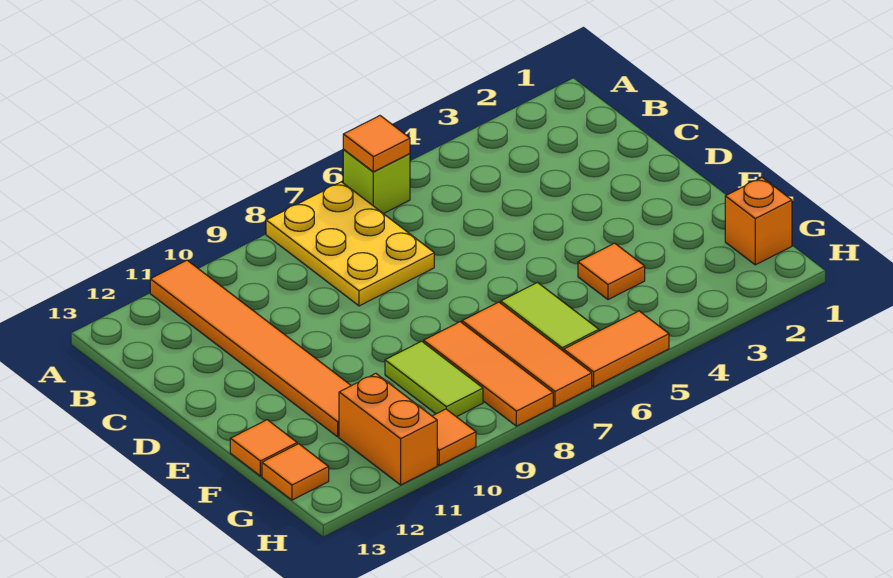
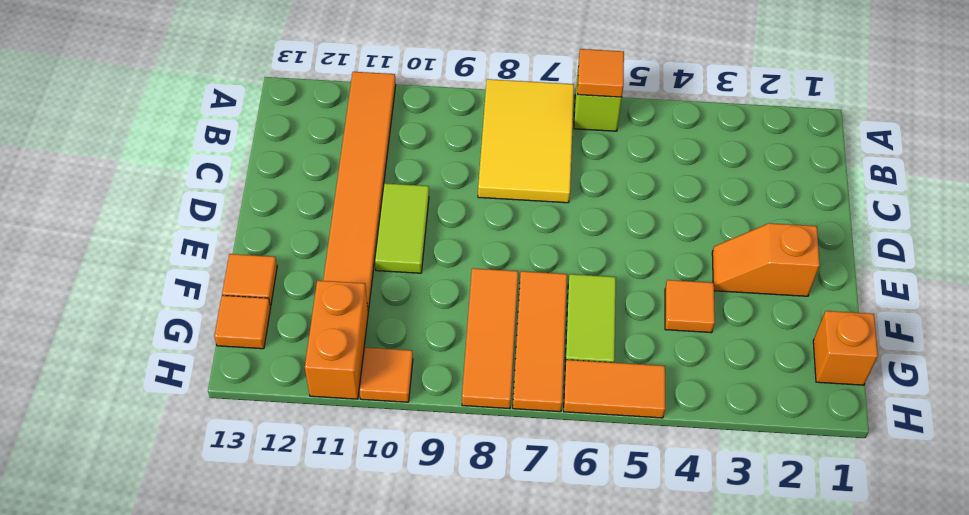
yellow 2x3 plate [266,182,434,306] -> yellow 2x3 tile [478,79,574,203]
none -> orange 1x2 slope [712,223,820,296]
lime 1x2 tile [385,341,483,417] -> lime 1x2 tile moved to [375,183,429,273]

